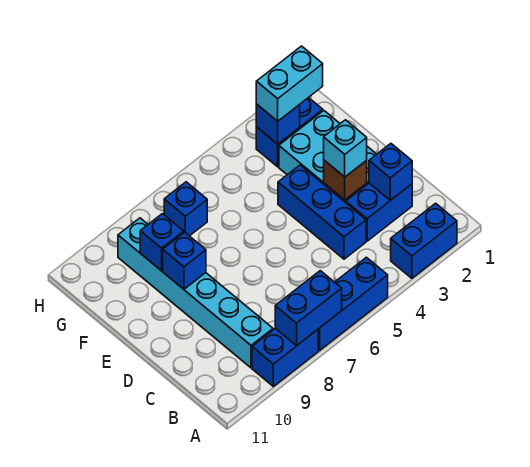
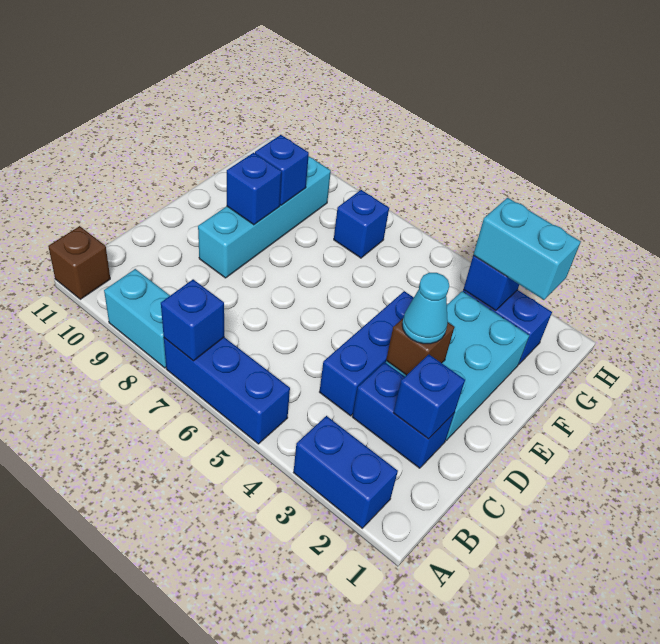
blue 1x2 brick [275,271,342,346] -> blue 1x1 brick [161,279,224,361]
blue 1x2 brick [252,328,318,386] -> cyan 1x2 brick [104,269,170,368]
none -> brown 1x1 brick [48,226,110,299]
cyan 1x6 brick [118,218,273,368] -> cyan 1x4 brick [198,157,331,278]
cyan 1x1 brick [324,120,367,177] -> cyan 1x1 cone [402,273,449,344]

